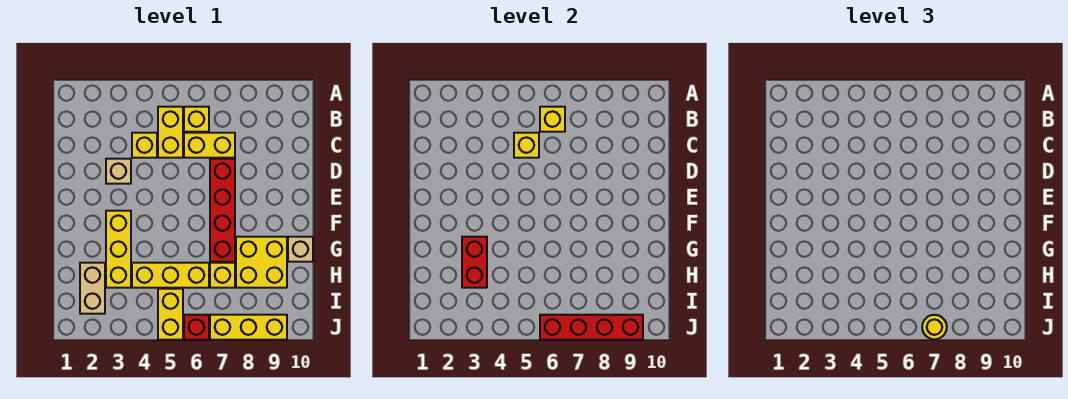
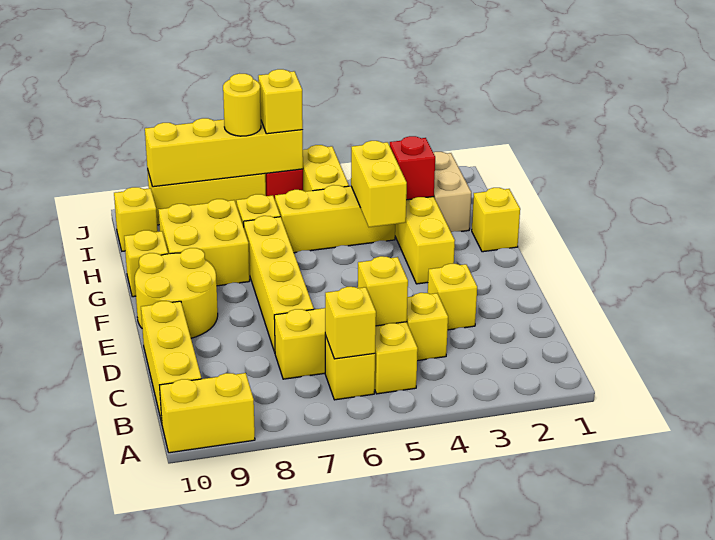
none -> yellow 1x2 brick [159,373,255,453]
none -> yellow 1x3 brick [141,301,201,423]
tan 1x1 brick [106,159,131,184] -> yellow 1x1 brick [428,264,477,330]
red 1x4 brick [210,159,235,262] -> yellow 1x4 brick [244,216,314,352]
none -> yellow 2x2 round brick [135,248,218,338]
none -> yellow 1x1 brick [472,188,520,252]
red 1x2 brick [462,237,487,288] -> red 1x1 brick [390,136,435,200]
none -> yellow 1x2 brick [351,141,407,227]
tan 1x1 brick [288,237,313,262] -> yellow 1x1 brick [124,230,168,297]
none -> yellow 1x1 brick [114,187,158,251]
red 1x4 brick [540,315,643,340] -> yellow 1x4 brick [145,118,303,187]
none -> yellow 1x1 brick [258,69,303,134]

